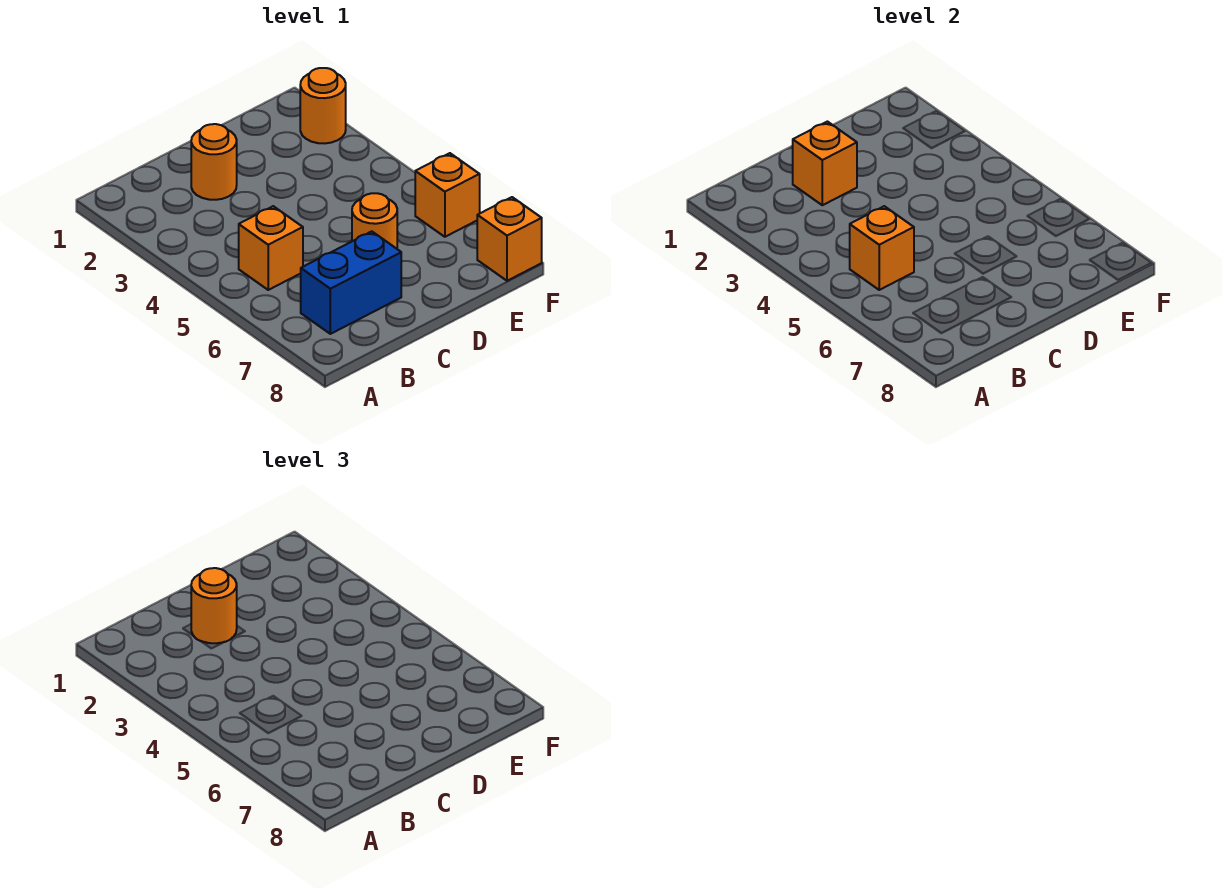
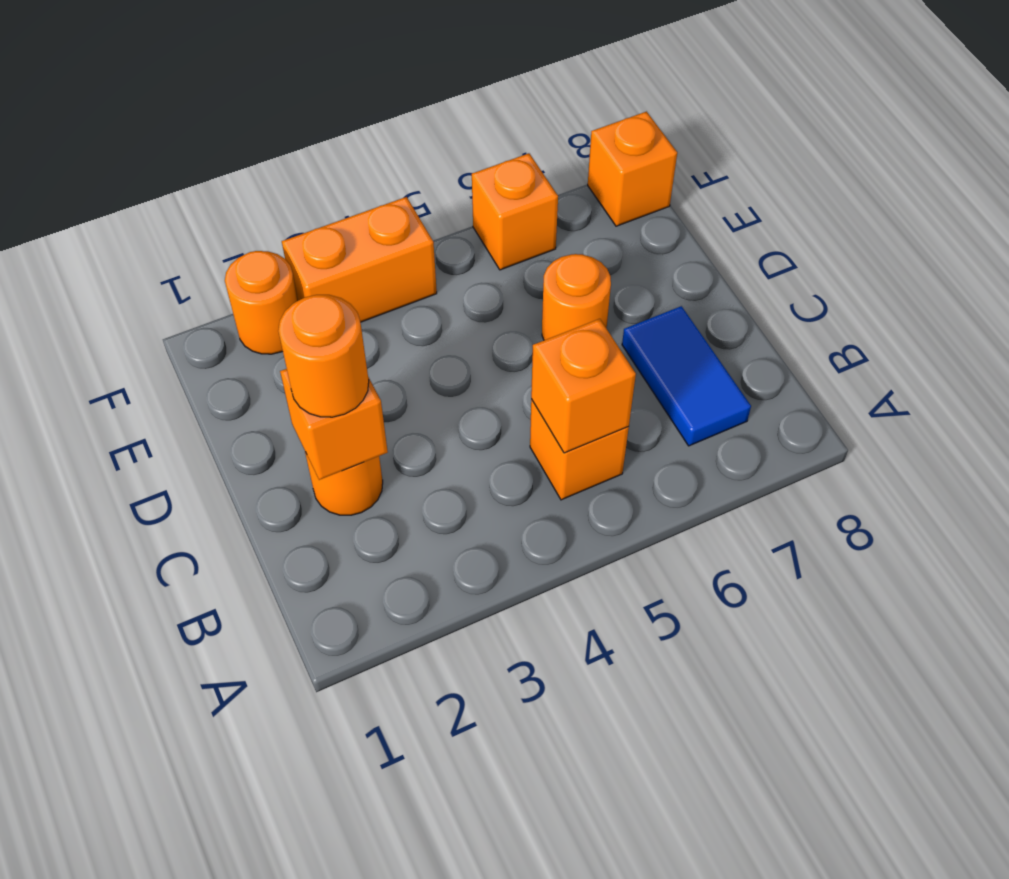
blue 1x2 brick [301,231,401,334] -> blue 1x2 tile [622,306,751,446]
none -> orange 1x2 brick [282,197,437,322]

